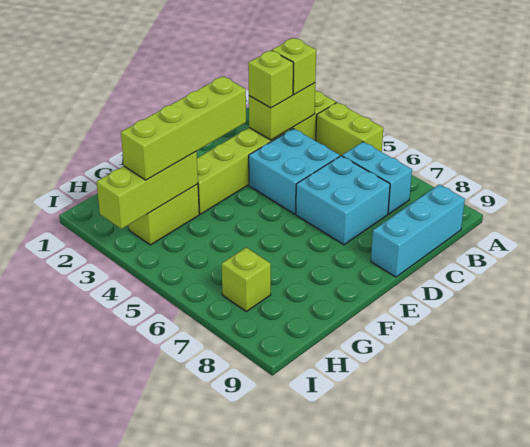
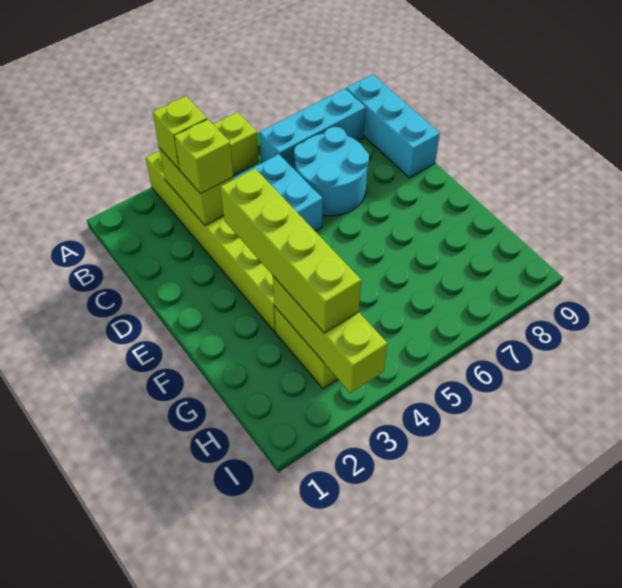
cyan 1x2 brick [342,142,412,214] -> cyan 1x3 brick [259,89,366,170]
cyan 2x2 brick [296,156,390,245] -> cyan 2x2 round brick [294,127,369,216]
lime 1x1 brick [222,247,271,311] -> none

